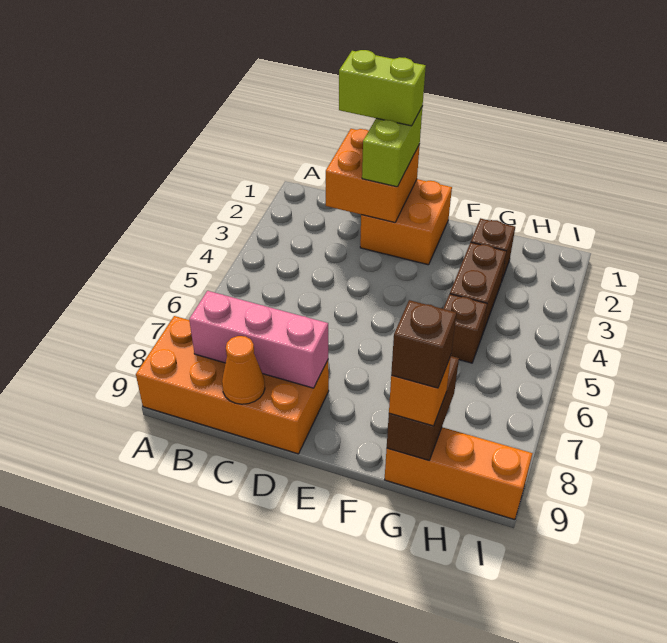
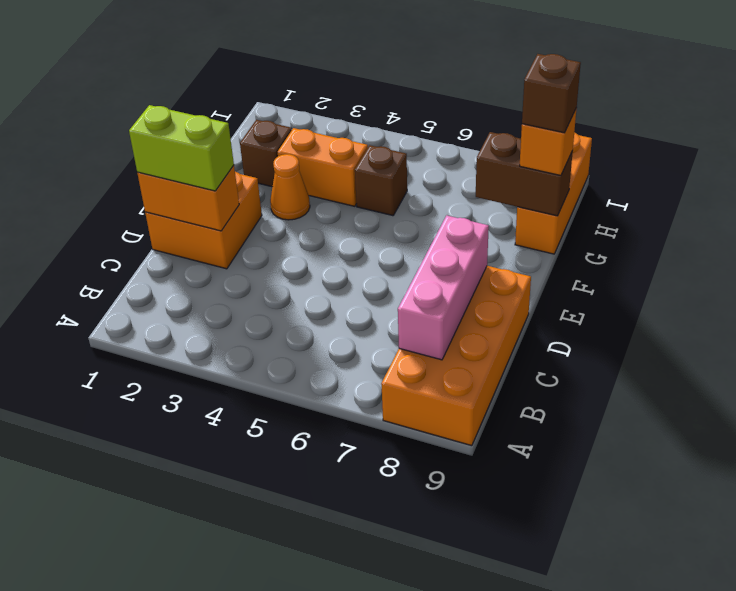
orange 2x2 brick [326,129,420,223] -> orange 1x2 brick [137,165,239,231]
lime 1x2 brick [339,50,426,126] -> none
orange 1x1 cone [222,336,265,404] -> orange 1x1 cone moved to [270,154,310,220]
brown 1x2 brick [450,242,507,335] -> orange 1x2 brick [278,128,368,206]

